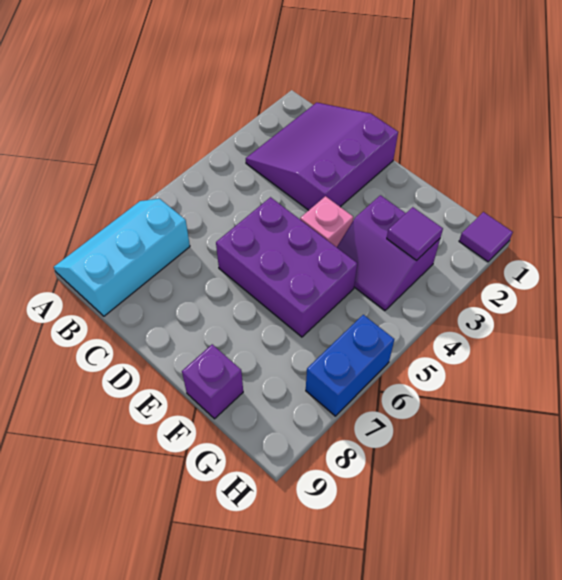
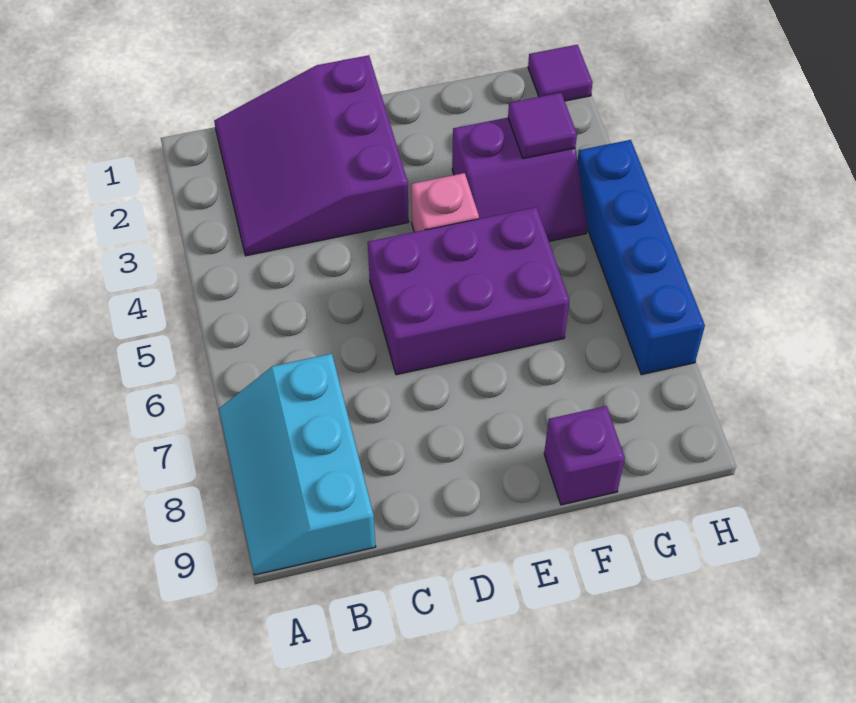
blue 1x2 brick [306,315,394,416] -> blue 1x4 brick [577,140,705,375]

